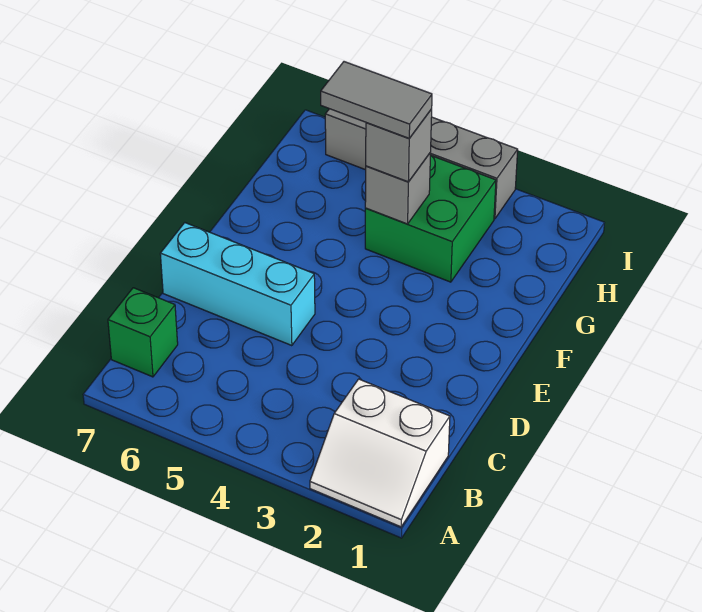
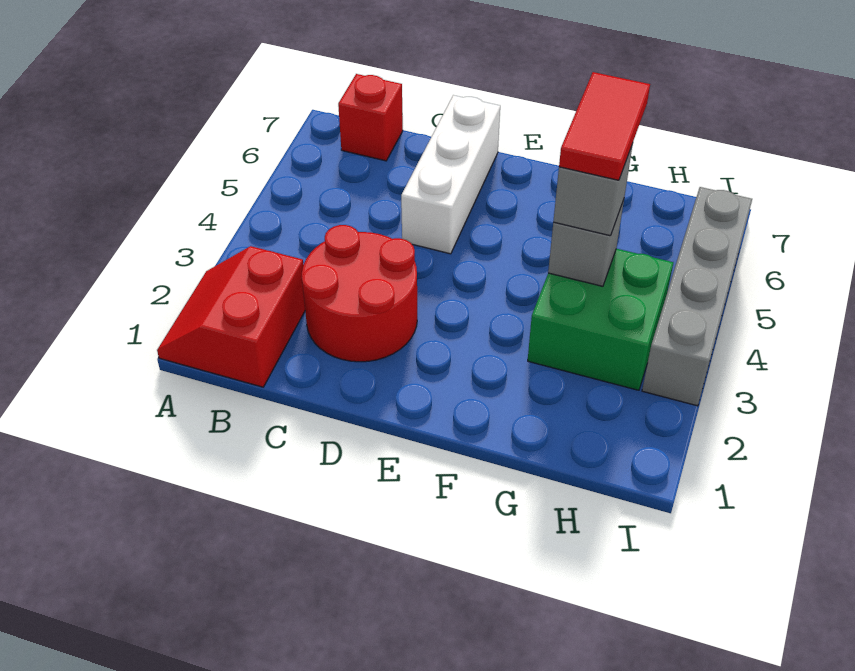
white 2x2 slope [310,379,450,527] -> red 2x2 slope [157,246,305,387]
green 1x1 brick [108,288,178,377] -> red 1x1 brick [338,74,403,161]
none -> red 2x2 round brick [302,225,417,362]
cyan 1x3 brick [160,223,315,346] -> white 1x3 brick [401,95,500,254]
grey 1x2 tile [321,62,432,138] -> red 1x2 tile [559,72,650,180]

